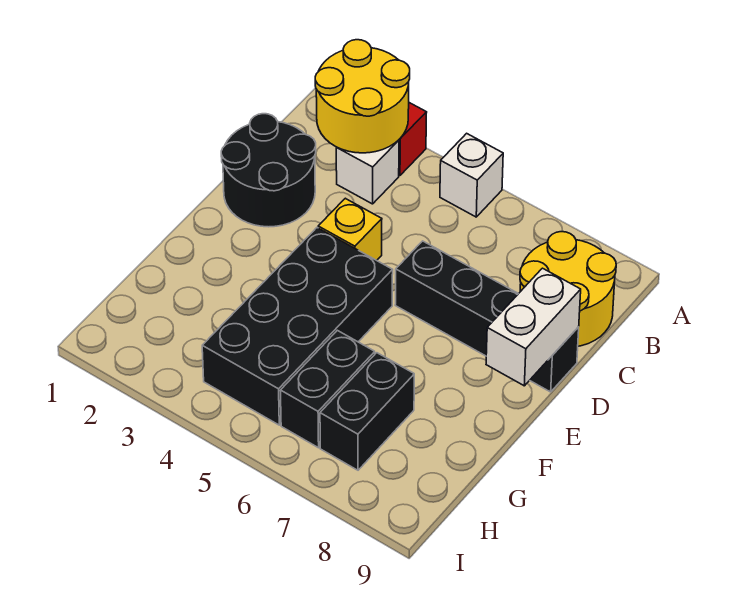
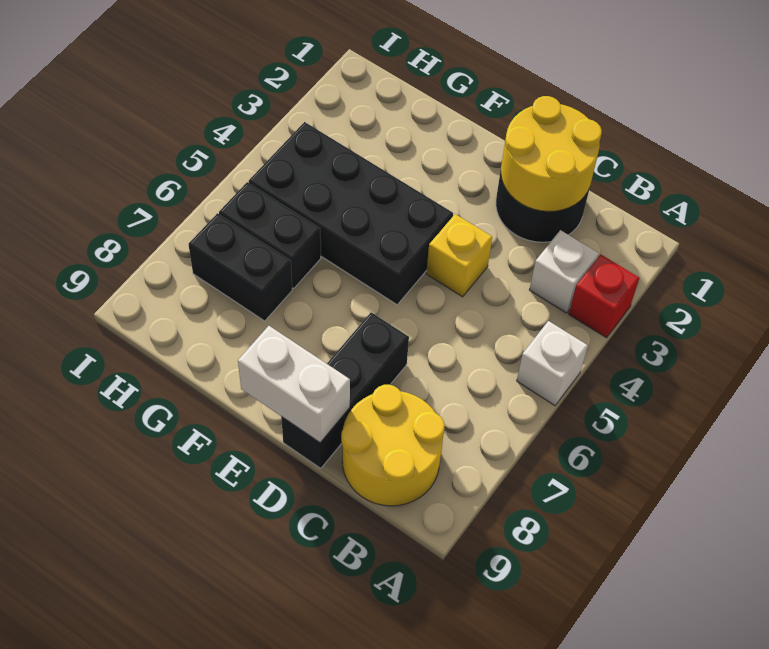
yellow 2x2 round brick [315,40,410,153] -> yellow 2x2 round brick moved to [501,96,602,212]
black 1x4 brick [395,241,579,392] -> black 1x3 brick [281,312,409,468]

